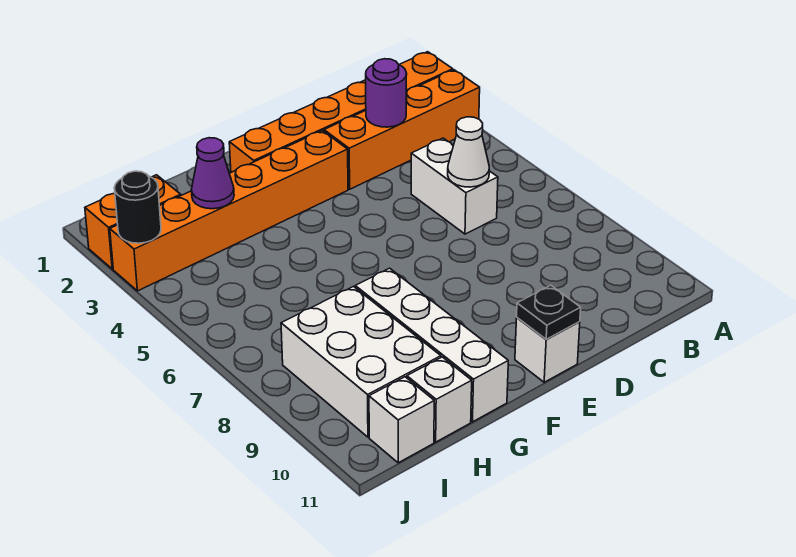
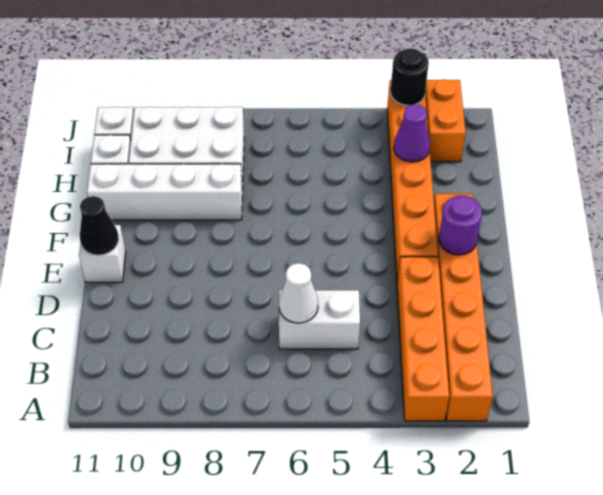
purple 1x1 round brick [366,59,407,127] -> purple 1x1 round brick moved to [439,195,482,255]
black 1x1 plate [517,285,581,339] -> black 1x1 cone [80,196,119,255]

